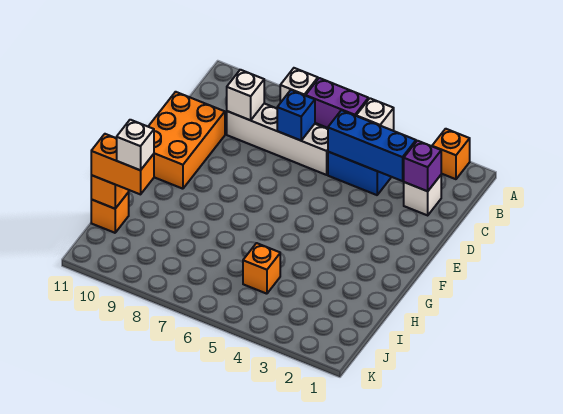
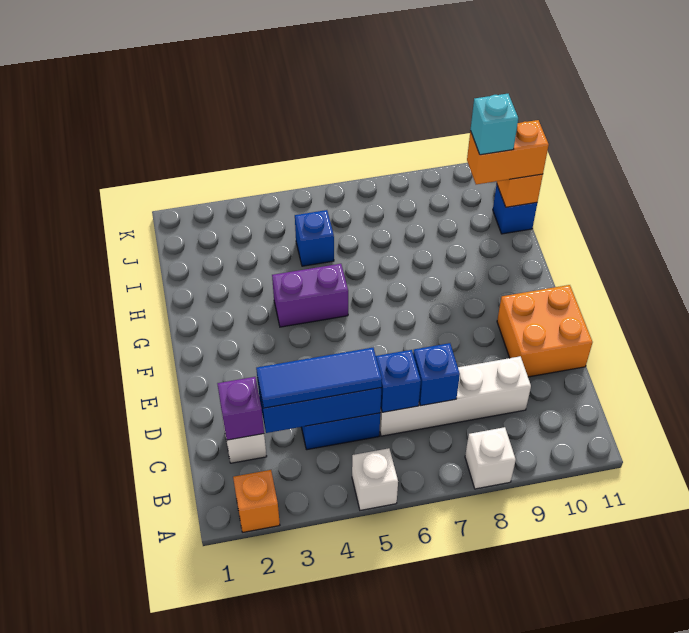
purple 1x2 brick [306,78,368,128] -> purple 1x2 brick moved to [272,264,348,327]
none -> blue 1x3 tile [256,348,382,408]
none -> blue 1x1 brick [376,350,421,412]
white 1x1 brick [227,70,264,120] -> none
orange 2x3 brick [148,92,225,189] -> orange 2x2 brick [497,285,593,377]
orange 1x1 brick [243,243,280,294] -> blue 1x1 brick [295,210,334,266]
white 1x1 brick [117,120,154,170] -> cyan 1x1 brick [471,94,518,155]
orange 1x1 brick [91,192,129,233] -> blue 1x1 brick [493,185,537,234]

